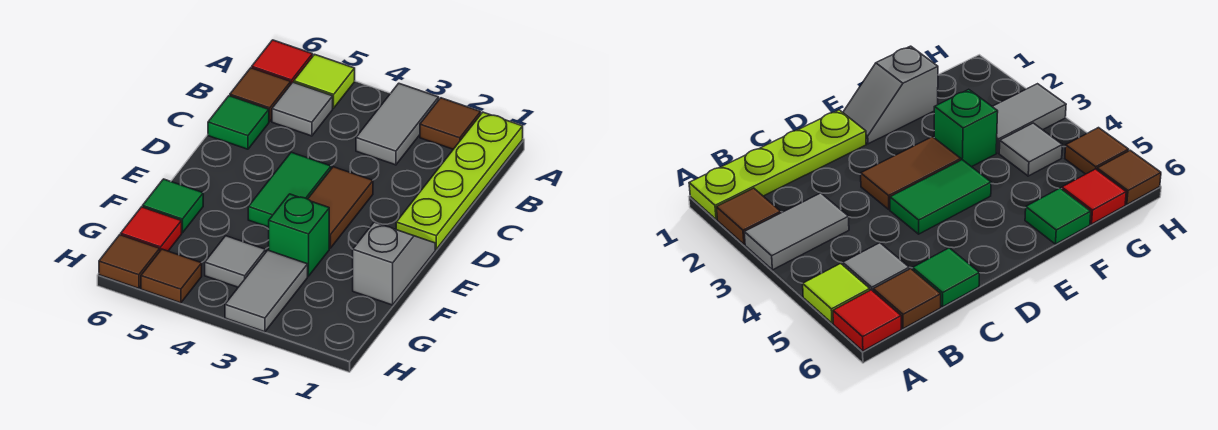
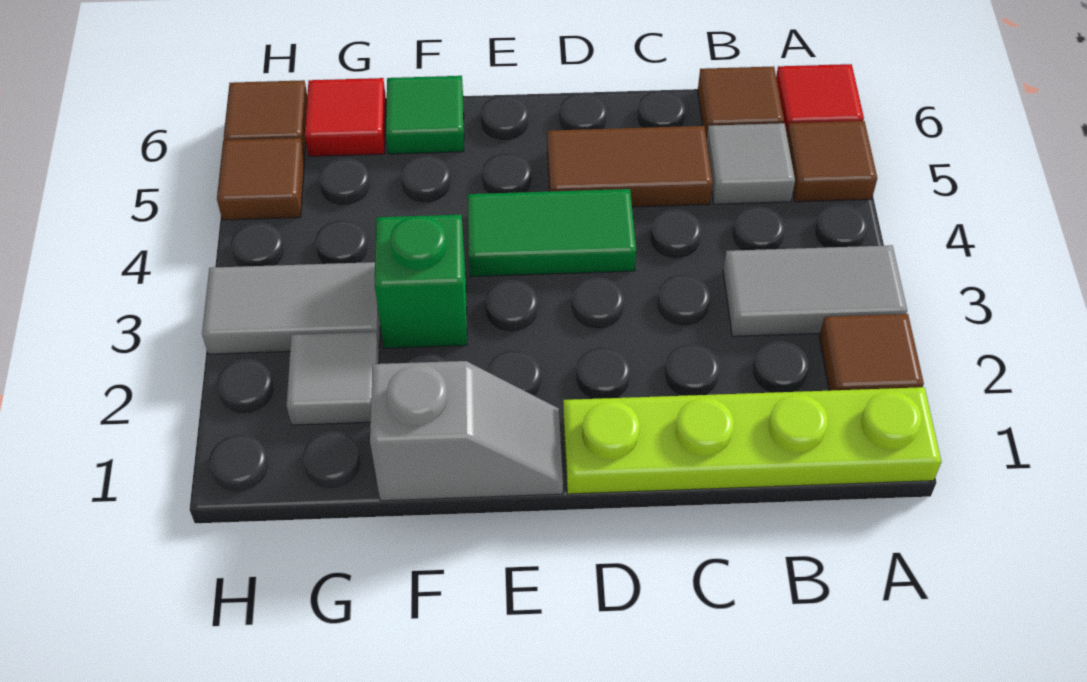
lime 1x1 tile [294,54,355,108] -> brown 1x1 tile [787,121,877,202]
green 1x1 tile [208,96,269,149] -> none
brown 1x2 tile [308,167,373,248] -> brown 1x2 tile moved to [547,126,713,207]
grey 1x1 tile [205,236,266,287] -> grey 1x1 tile moved to [287,332,380,425]

